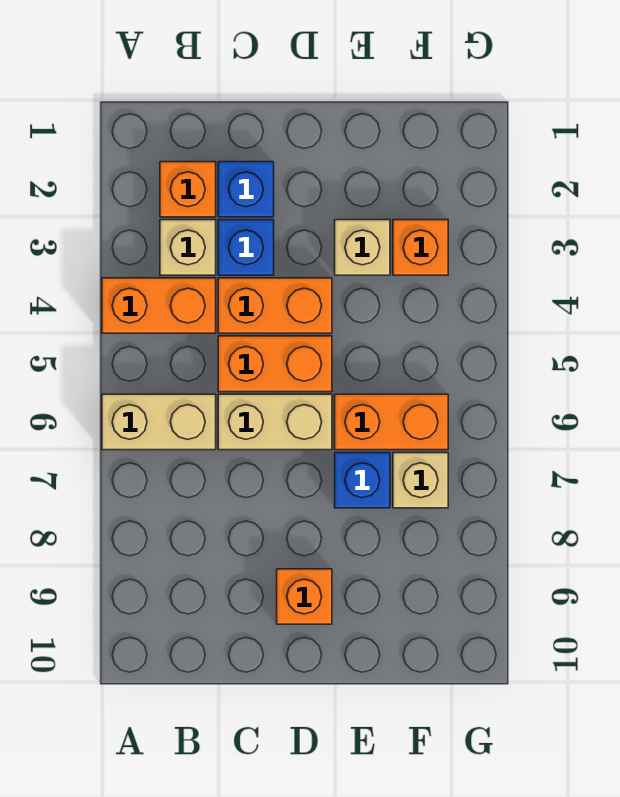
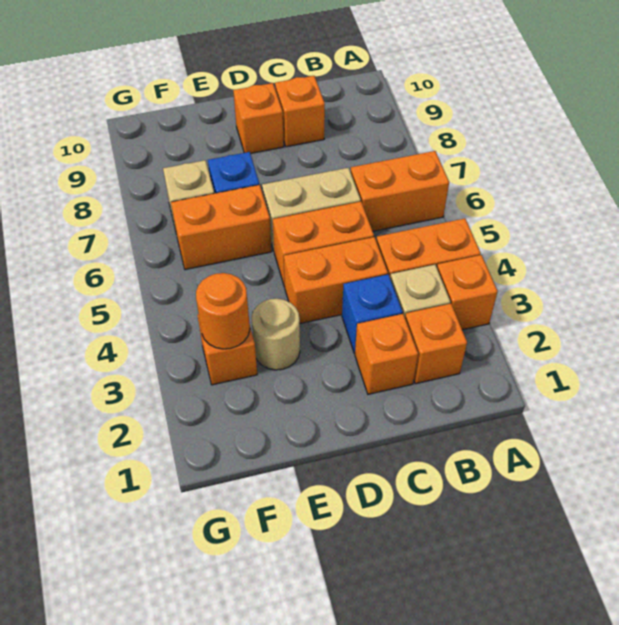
none -> orange 1x1 brick [437,255,498,330]
tan 1x2 brick [102,394,216,450] -> orange 1x2 brick [351,151,449,231]
blue 1x1 brick [218,162,274,217] -> orange 1x1 brick [355,314,418,394]
none -> orange 1x1 brick [275,76,325,147]
tan 1x1 brick [335,220,390,275] -> tan 1x1 round brick [251,299,300,370]
none -> orange 1x1 round brick [196,273,250,349]

